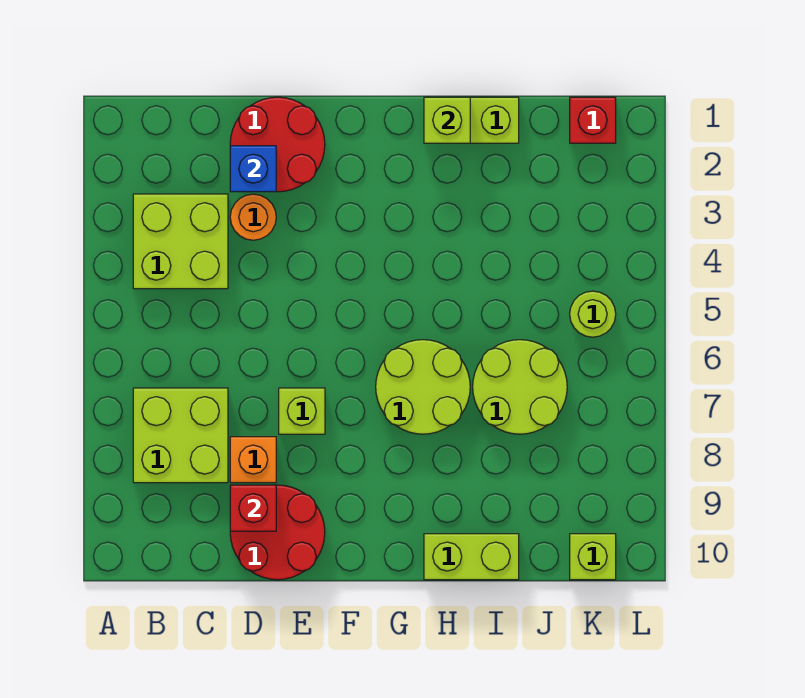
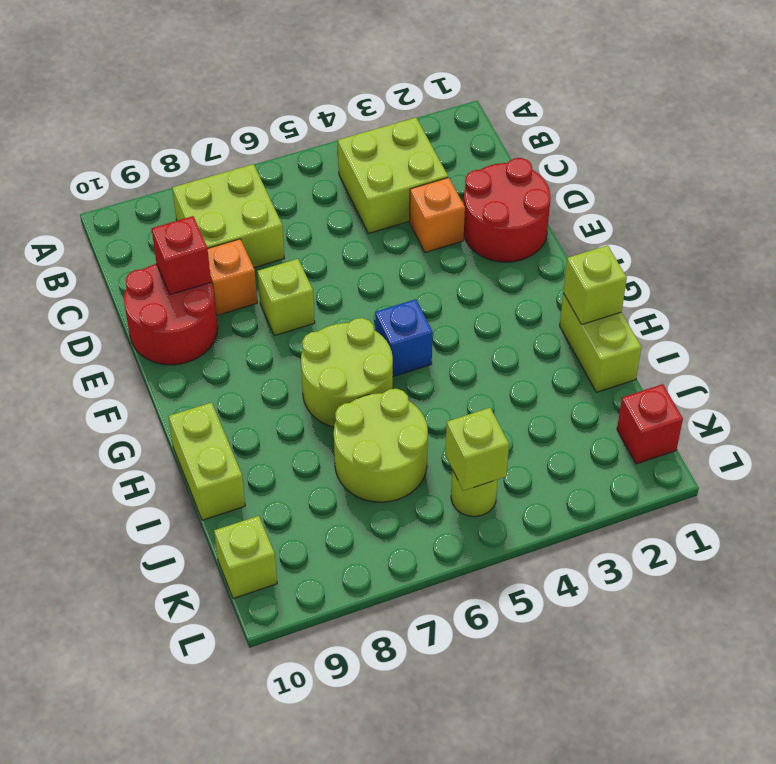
blue 1x1 brick [230,146,276,192] -> blue 1x1 brick moved to [375,299,433,377]
orange 1x1 round brick [230,194,276,240] -> orange 1x1 brick [410,178,465,253]
none -> lime 1x1 brick [445,408,509,491]

